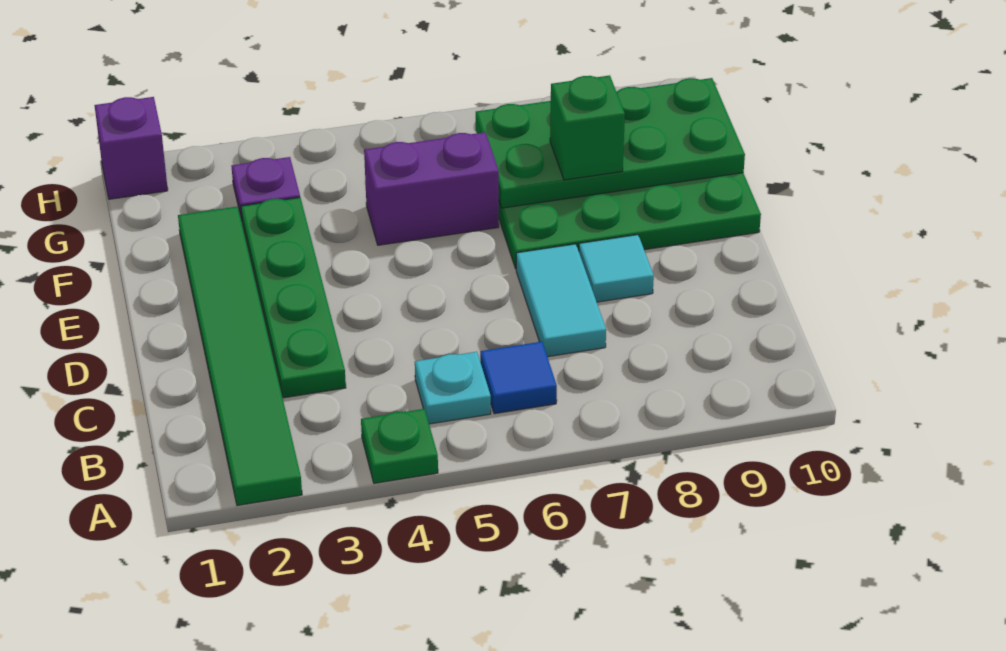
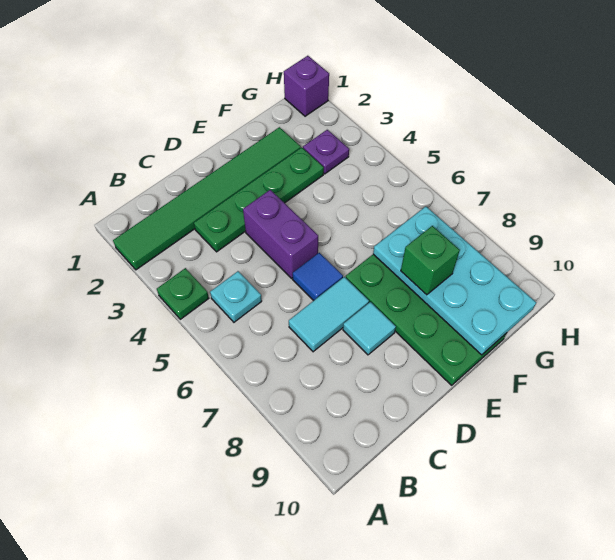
blue 1x1 tile [480,342,557,414] -> blue 1x1 tile moved to [293,253,343,301]
purple 1x2 brick [364,132,499,245] -> purple 1x2 brick moved to [243,190,318,278]
green 2x4 plate [476,78,745,208] -> cyan 2x4 plate [373,206,536,355]

